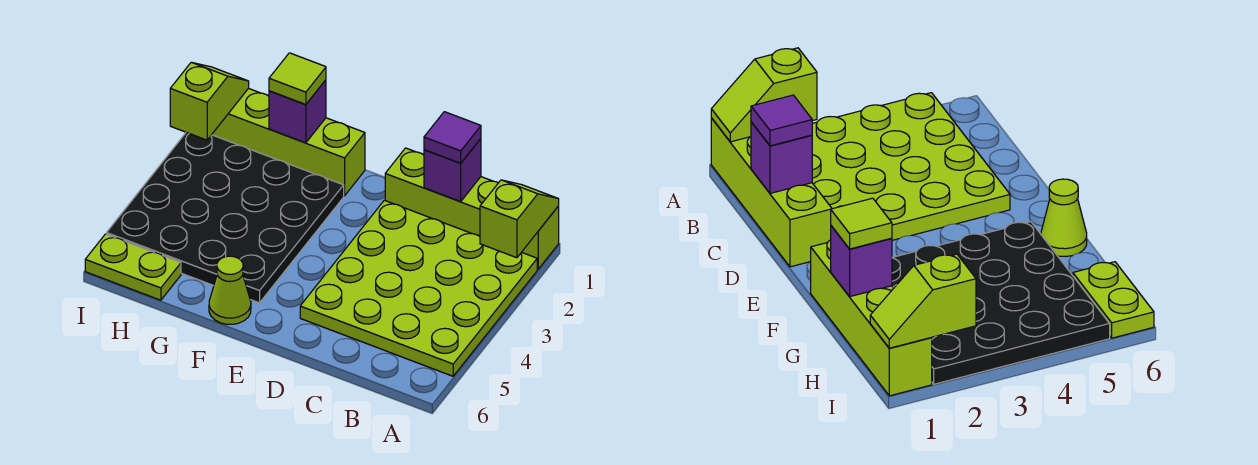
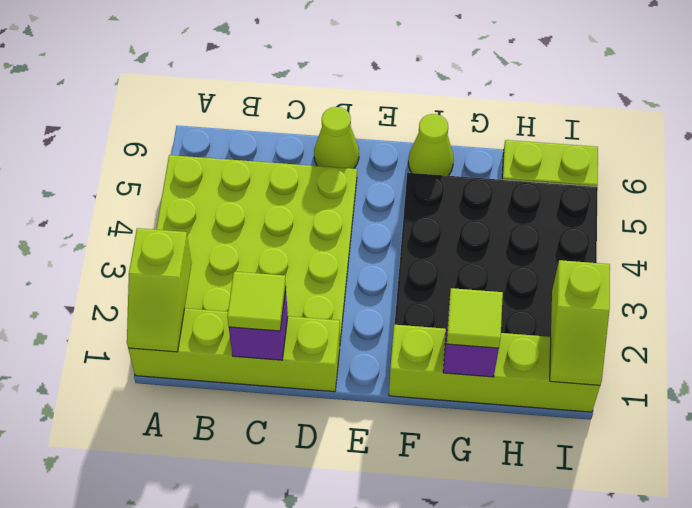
purple 1x1 tile [424,112,481,163] -> lime 1x1 tile [227,272,286,331]
none -> lime 1x1 cone [314,107,359,169]

